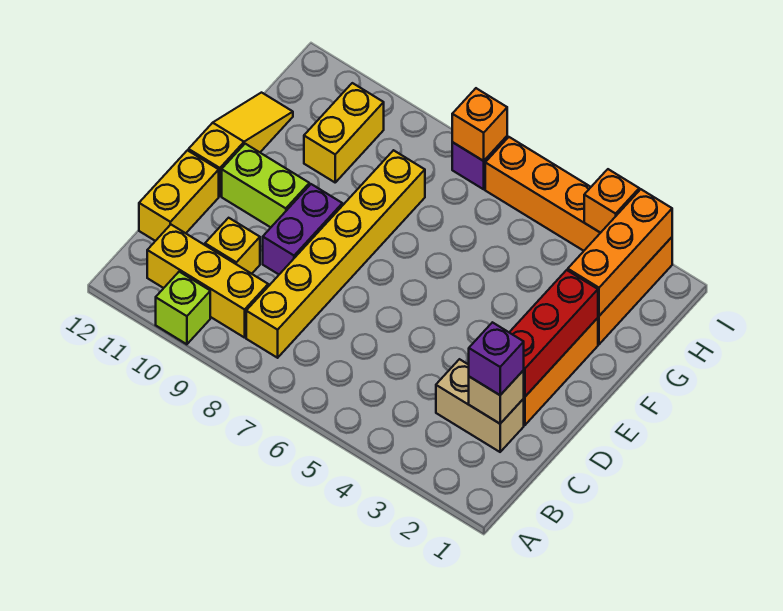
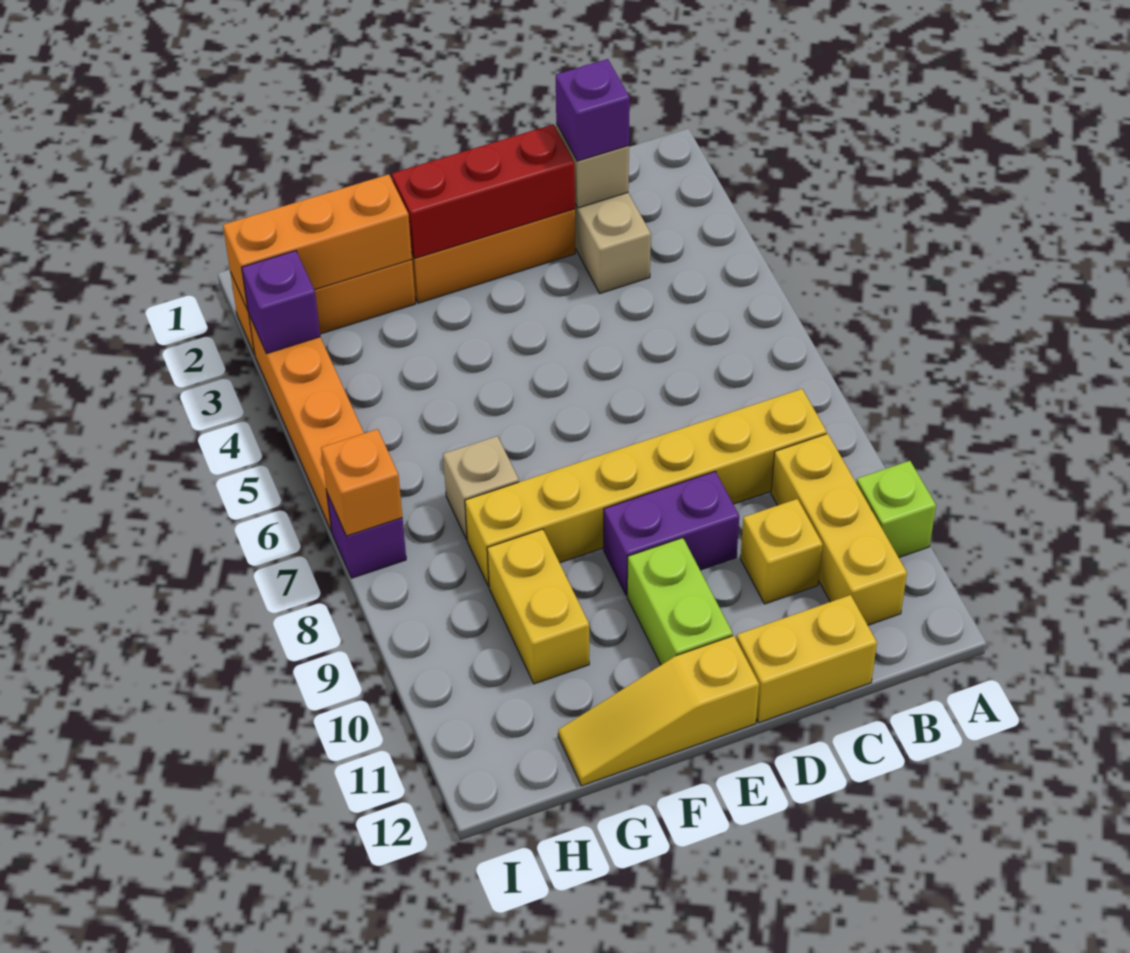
none -> tan 1x1 brick [443,436,519,540]
yellow 1x2 brick [304,83,384,182] -> yellow 1x2 brick turned to [487,529,589,684]
orange 1x1 brick [584,169,639,233] -> purple 1x1 brick [242,251,320,354]

